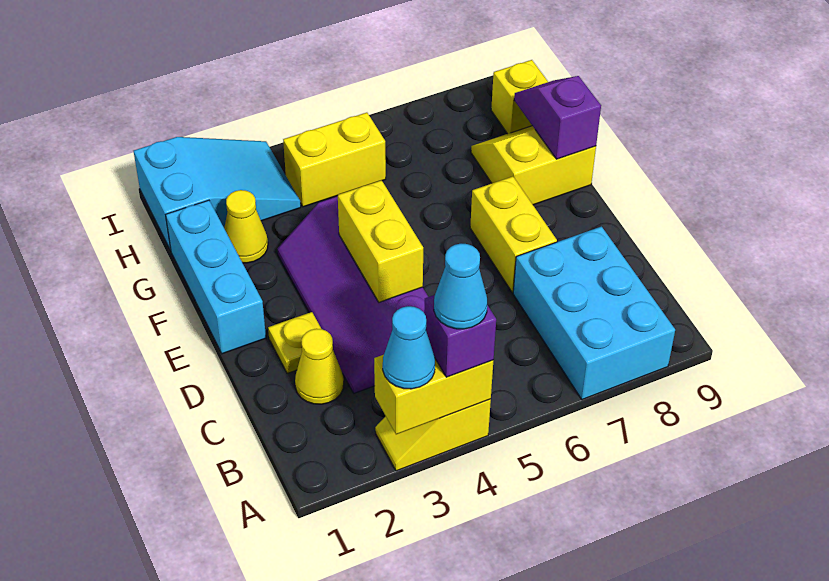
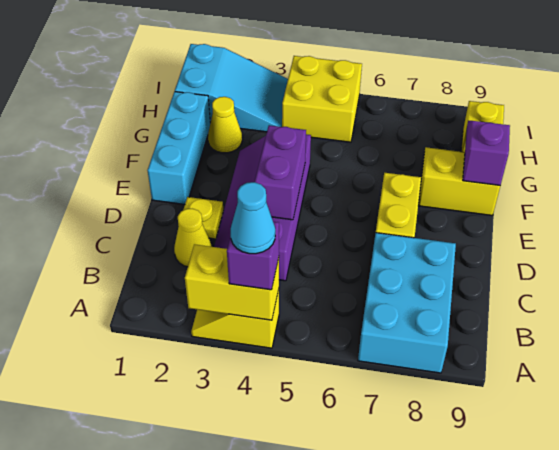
cyan 1x1 cone [383,306,435,389] -> none
yellow 1x2 brick [338,180,423,302] -> purple 1x2 brick [255,125,306,220]
yellow 1x2 brick [283,113,386,207] -> yellow 2x2 brick [282,56,362,142]

